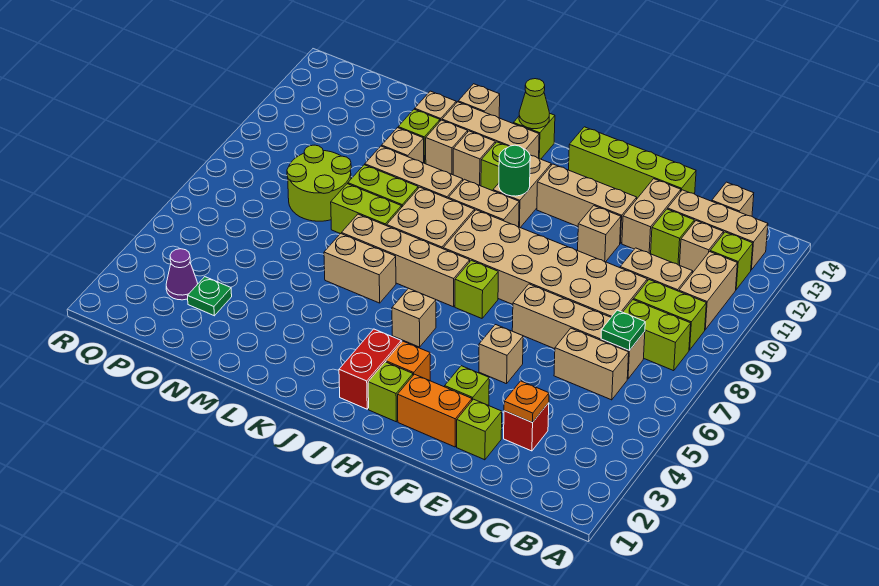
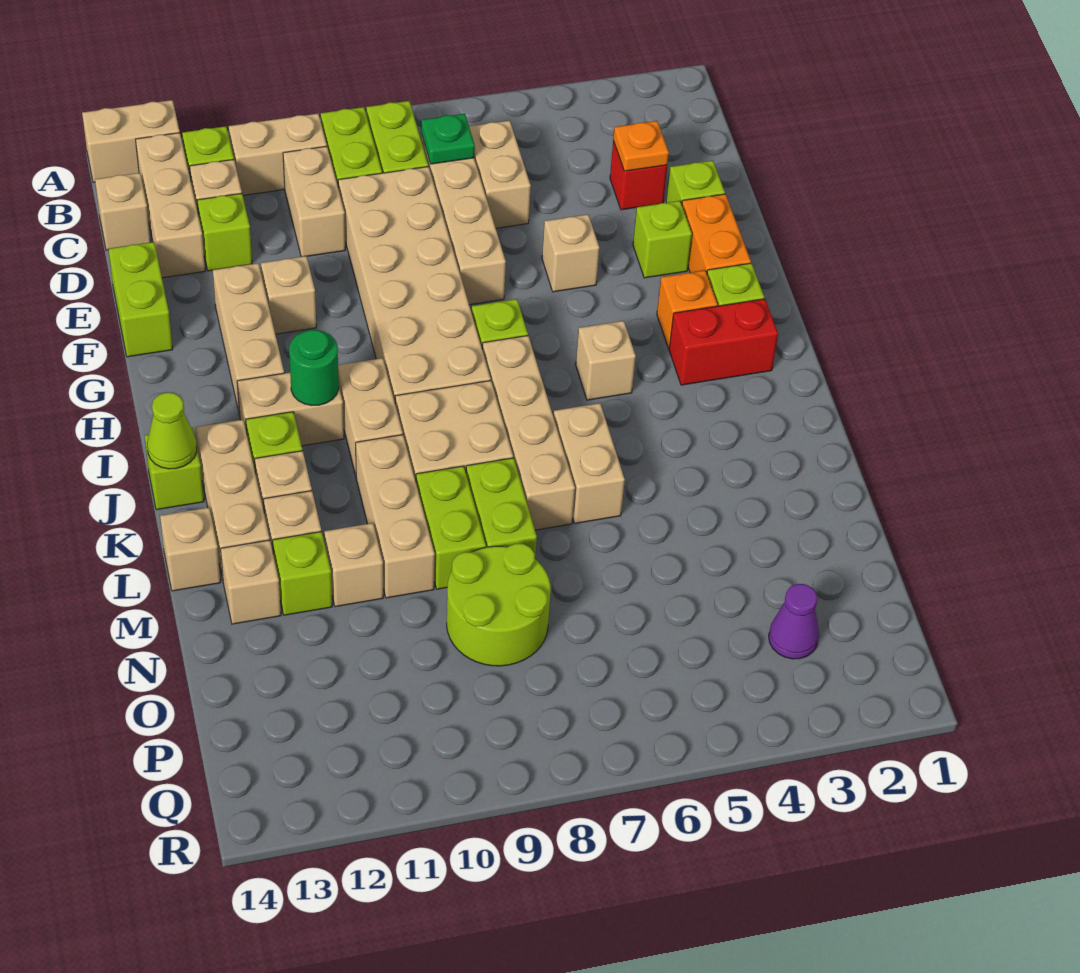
tan 1x2 brick [622,179,681,254] -> tan 1x2 brick moved to [82,100,180,183]
lime 1x4 brick [569,127,696,198] -> lime 1x2 brick [109,242,173,357]
green 1x1 plate [188,277,232,316] -> none

